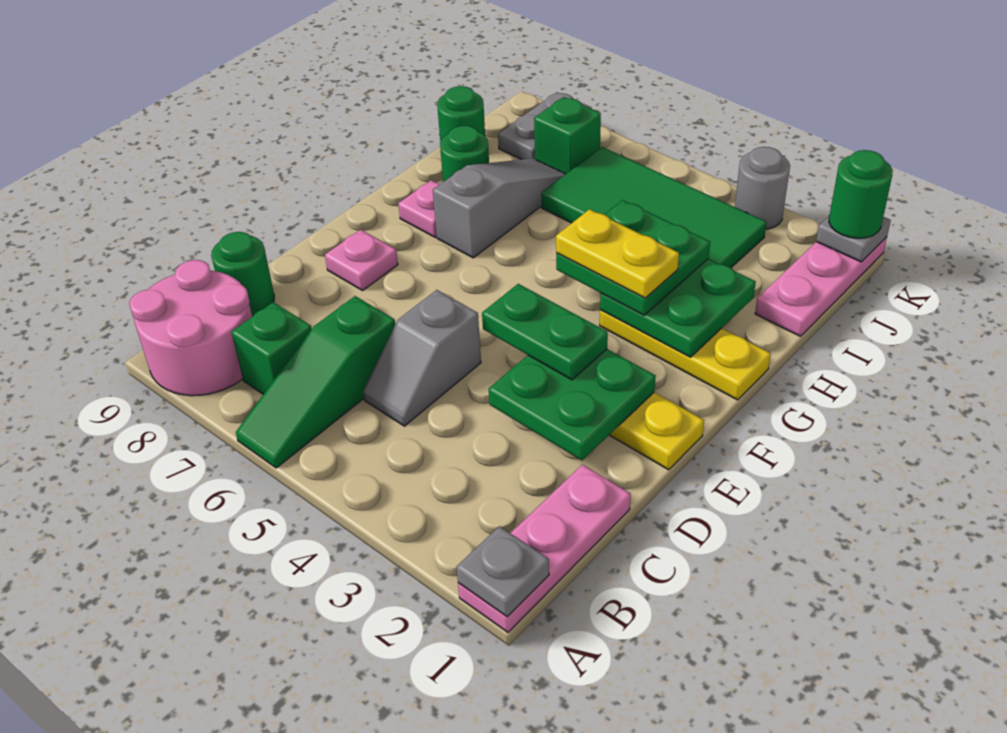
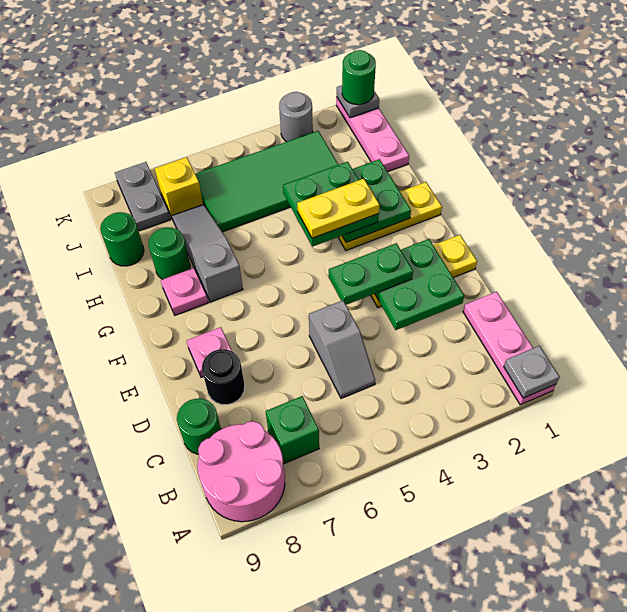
green 1x3 slope [236,296,395,468] -> none
none -> black 1x1 round brick [202,349,245,405]
green 1x1 brick [534,97,601,174] -> yellow 1x1 brick [155,157,203,217]

